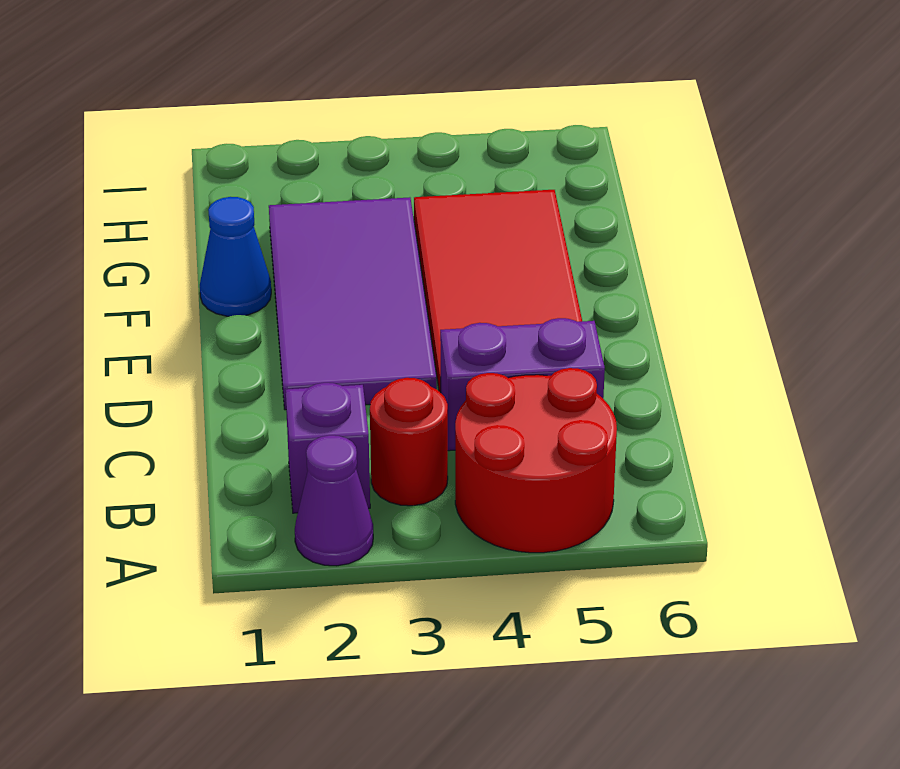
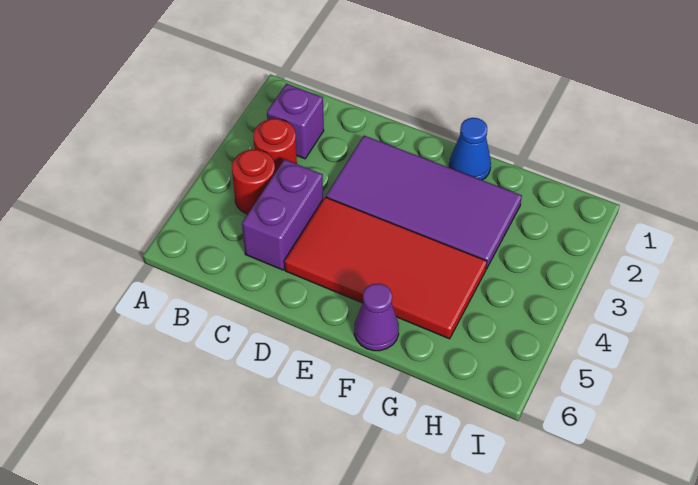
purple 1x1 cone [295,435,373,566] -> purple 1x1 cone moved to [354,284,399,351]
red 2x2 round brick [455,368,617,553] -> red 1x1 round brick [232,150,275,214]

